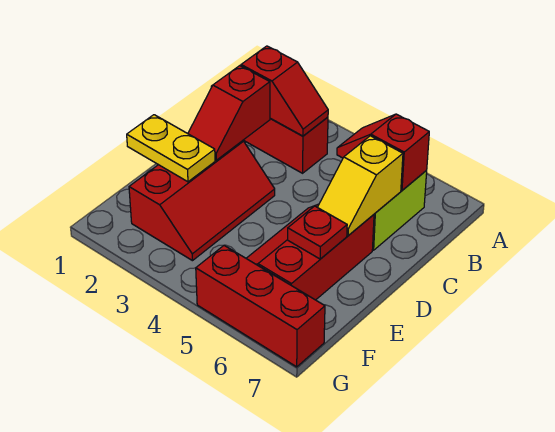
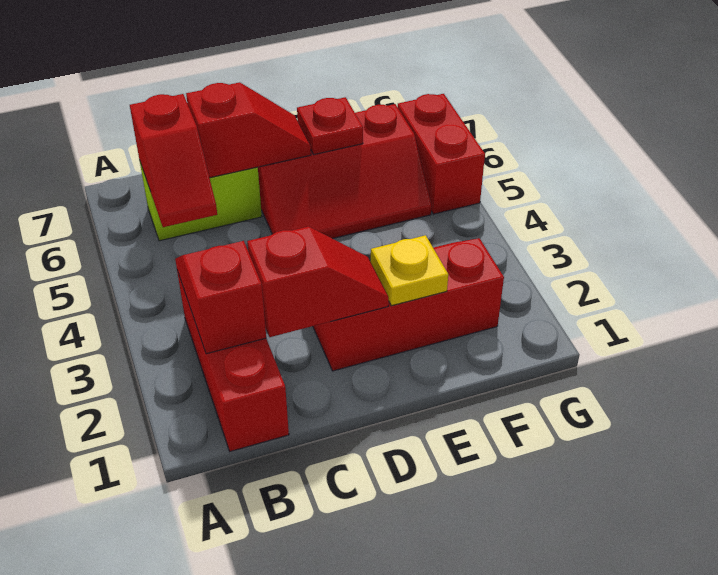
yellow 1x2 slope [318,136,403,236] -> red 1x2 slope [186,82,311,178]
yellow 1x2 plate [127,115,215,182] -> yellow 1x1 plate [371,235,448,306]
red 1x3 brick [196,245,325,367] -> red 1x2 brick [398,94,485,214]

